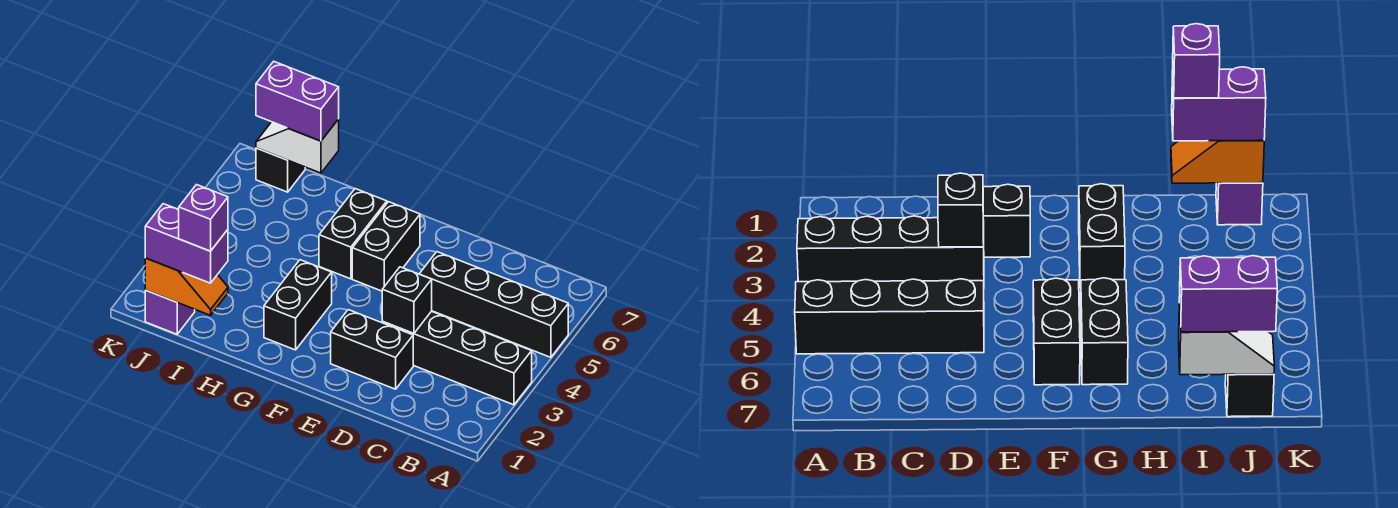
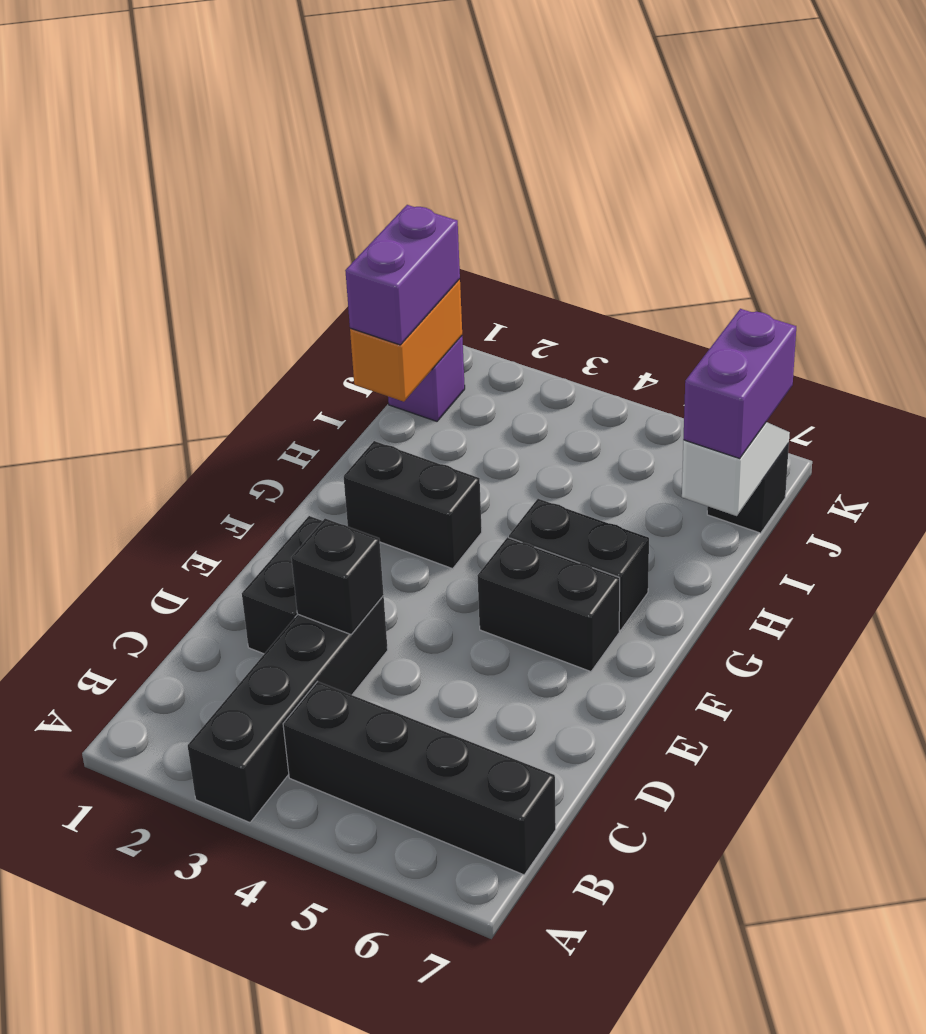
black 1x4 brick [420,252,568,357] -> black 1x4 brick turned to [283,682,556,875]
orange 1x2 slope [145,258,228,315] -> orange 1x2 brick [350,279,462,402]
purple 1x1 brick [179,185,228,251] -> none

